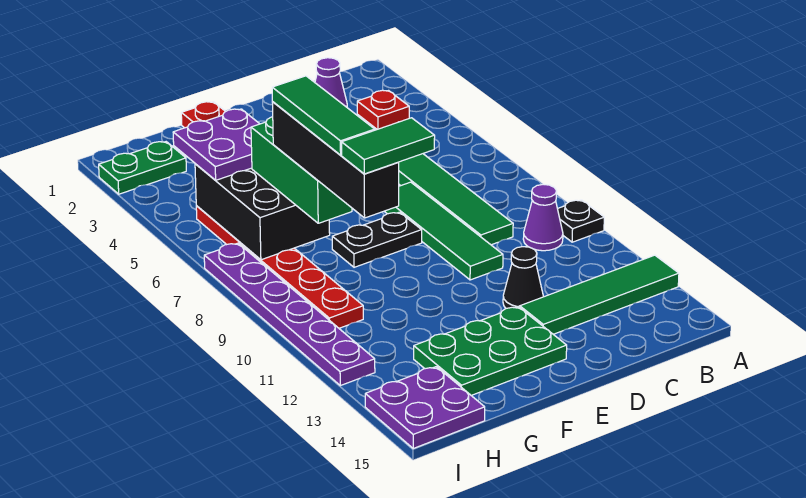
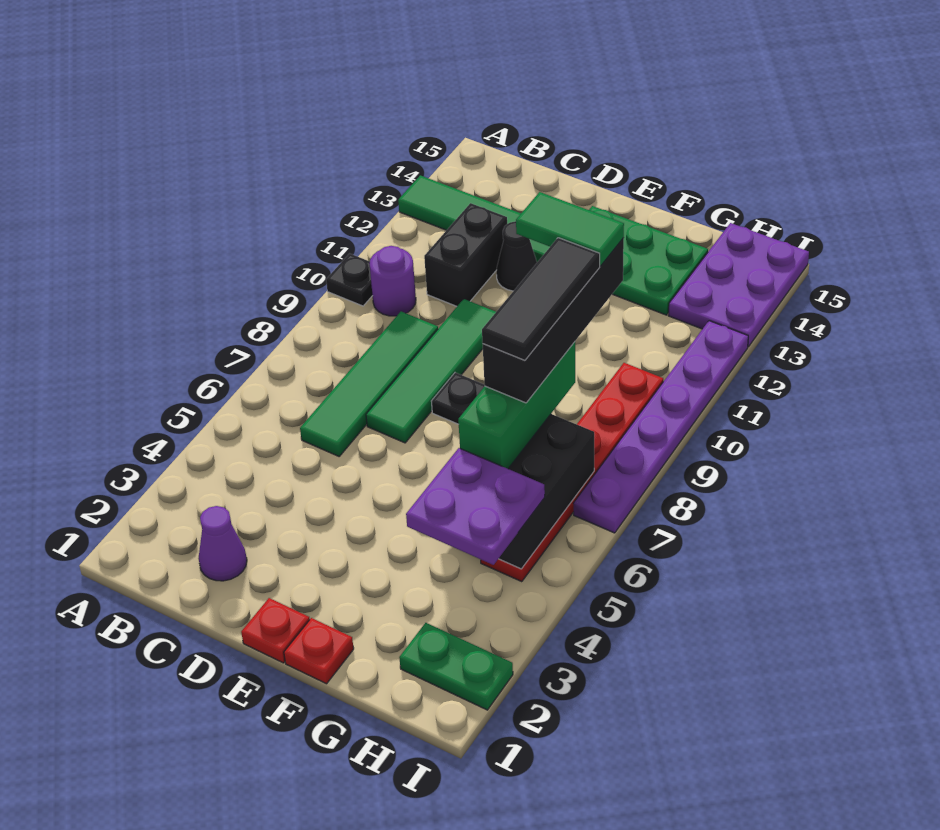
red 1x1 plate [357,90,409,129] -> red 1x1 plate moved to [241,598,310,663]
purple 1x1 cone [523,184,563,251] -> purple 1x1 round brick [370,246,416,316]
none -> black 1x2 brick [424,203,507,306]
green 1x3 tile [272,76,375,155] -> black 1x3 tile [482,238,600,361]
purple 2x2 plate [365,367,485,448] -> purple 2x3 plate [668,223,809,347]

